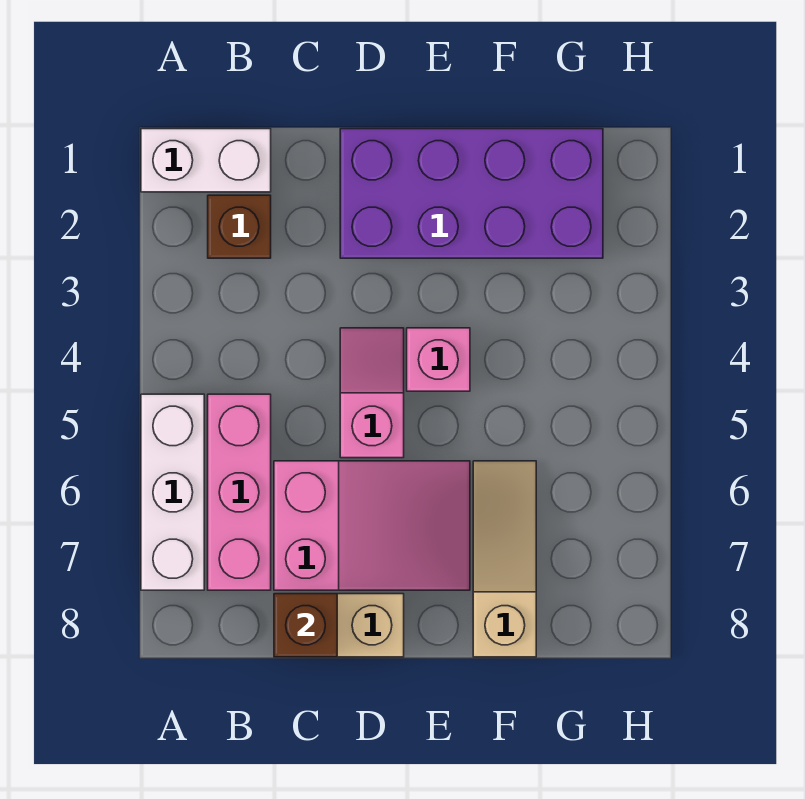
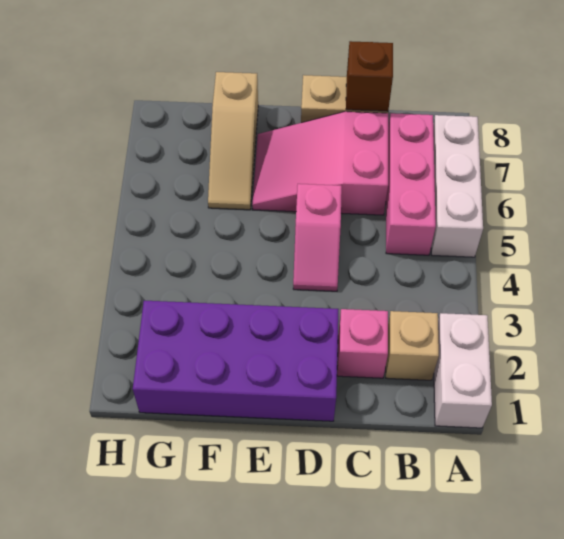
white 1x2 brick [141,129,271,192] -> white 1x2 brick turned to [434,313,492,428]
brown 1x1 brick [208,195,271,258] -> tan 1x1 brick [386,311,439,380]
pink 1x1 brick [407,328,470,391] -> pink 1x1 brick moved to [337,309,388,378]

